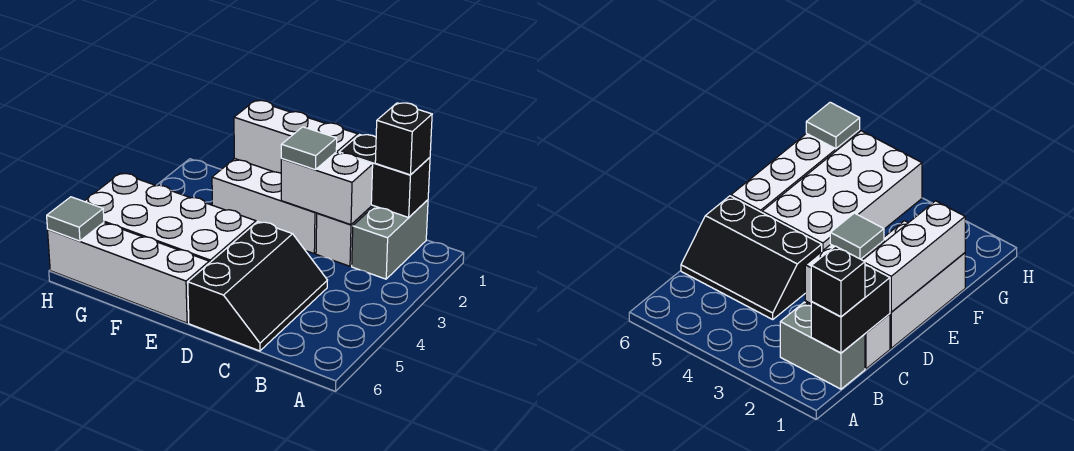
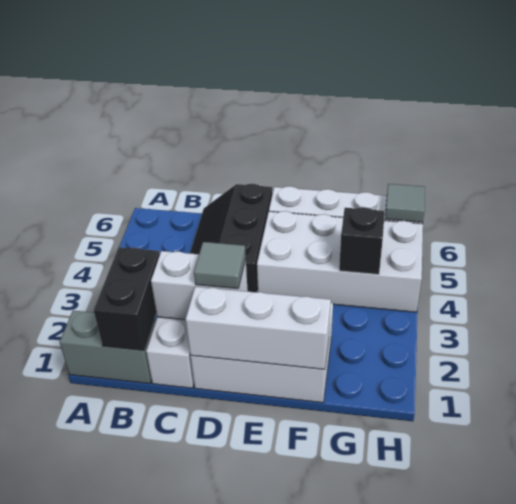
grey 1x2 brick [352,200,428,279] -> grey 1x2 brick turned to [60,311,155,384]
black 1x2 brick [339,135,430,217] -> black 1x2 brick turned to [94,247,160,350]
black 1x1 brick [375,103,432,175] -> black 1x1 brick moved to [339,207,385,274]

